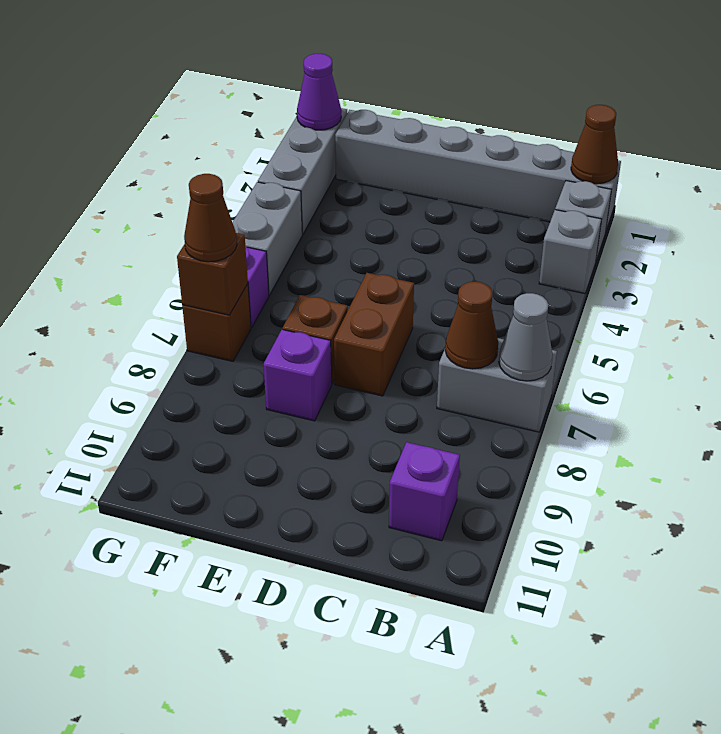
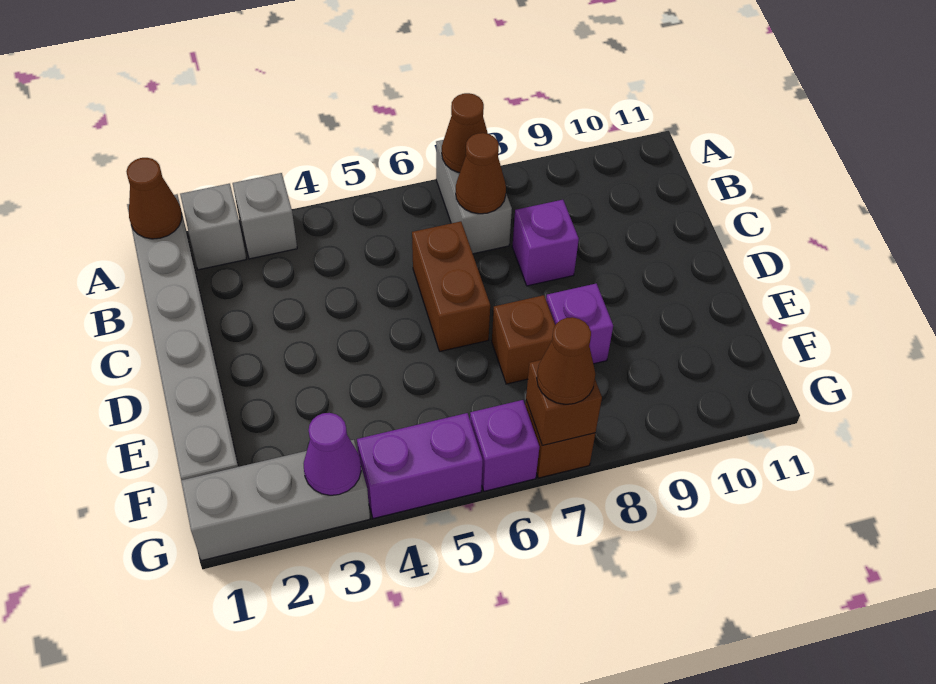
grey 1x1 cone [499,293,553,381] -> brown 1x1 cone [442,93,488,173]
purple 1x1 brick [389,442,460,541] -> purple 1x1 brick moved to [512,200,579,286]
brown 1x2 brick [334,273,414,396] -> brown 1x2 brick turned to [412,221,490,351]
purple 1x1 cone [297,54,341,130] -> purple 1x1 cone moved to [304,413,361,495]
grey 1x2 brick [232,182,302,295] -> purple 1x2 brick [357,413,483,519]

